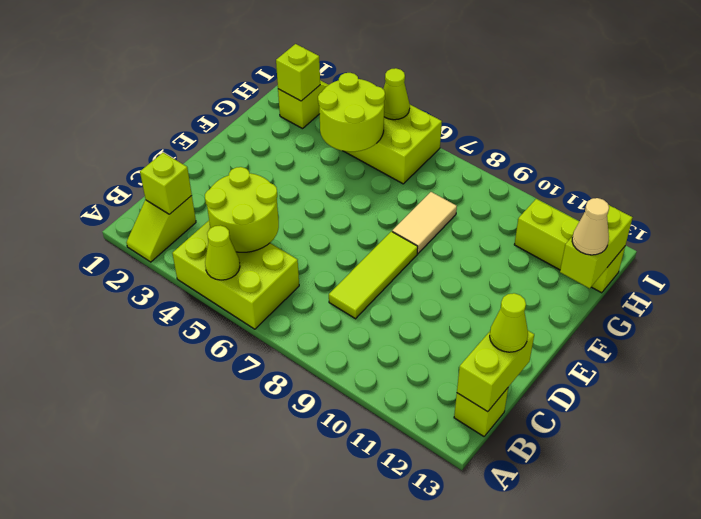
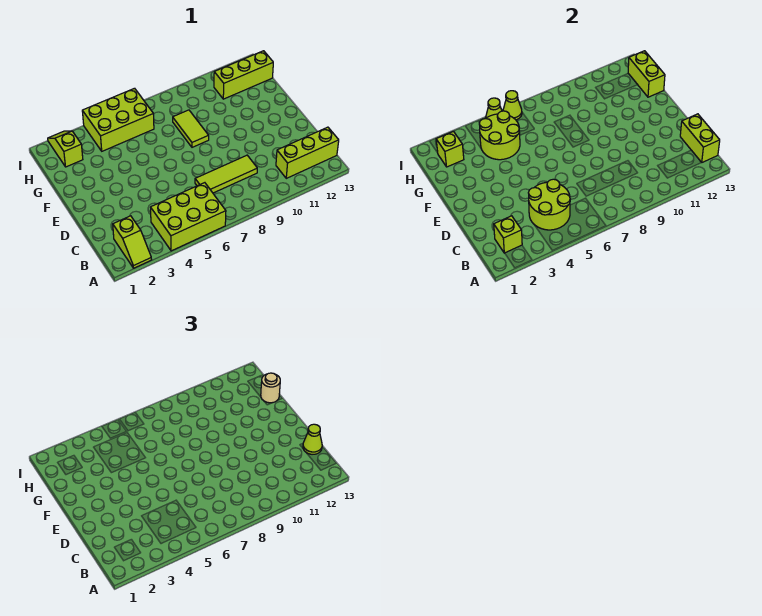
lime 1x1 cone [205,225,240,280] -> lime 1x1 cone moved to [503,91,522,120]
lime 1x1 brick [454,388,508,436] -> lime 1x3 brick [276,127,339,178]
lime 1x3 tile [329,231,418,319] -> lime 1x3 tile turned to [195,155,257,193]
tan 1x2 tile [392,192,457,254] -> lime 1x2 tile [173,110,209,147]
tan 1x1 cone [572,198,609,255] -> tan 1x1 round brick [261,373,280,403]

